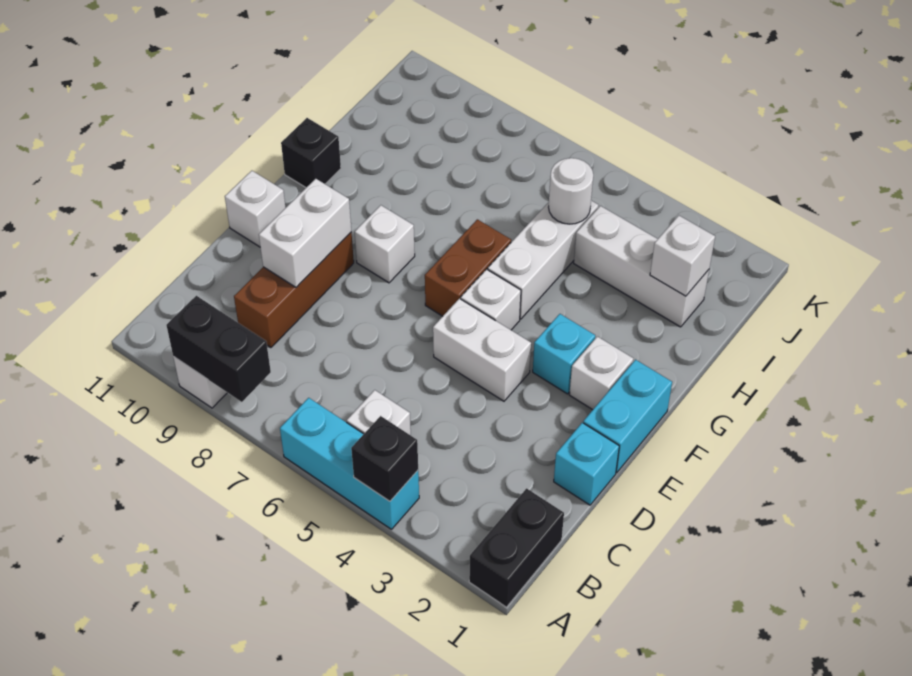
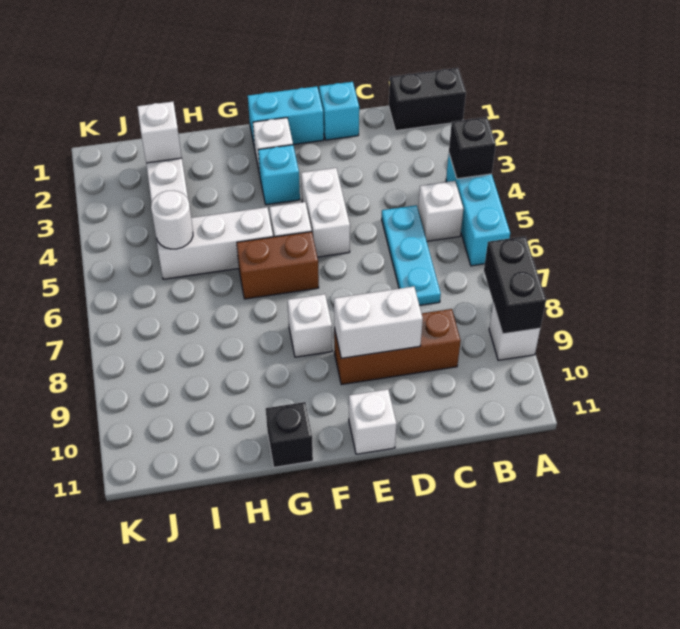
none -> cyan 1x3 plate [382,205,441,305]

